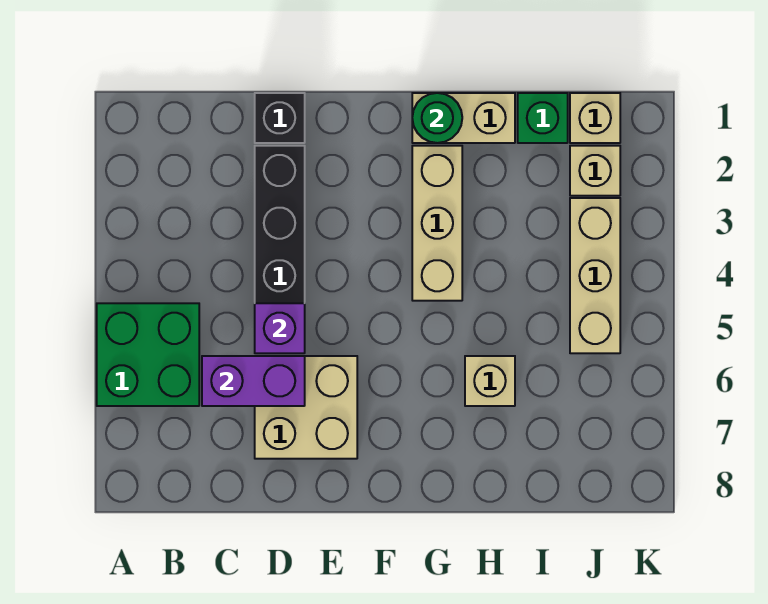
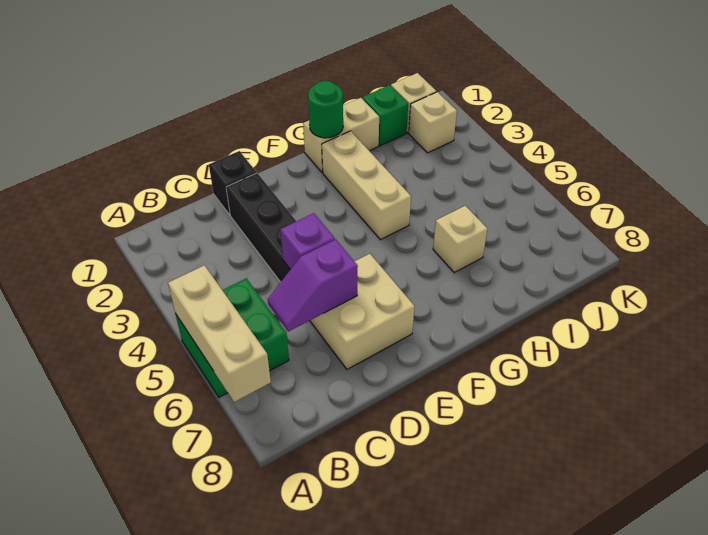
purple 1x2 brick [202,356,305,406] -> purple 1x2 slope [268,239,358,331]
tan 1x3 brick [570,198,620,353] -> tan 1x3 brick moved to [168,265,271,402]

